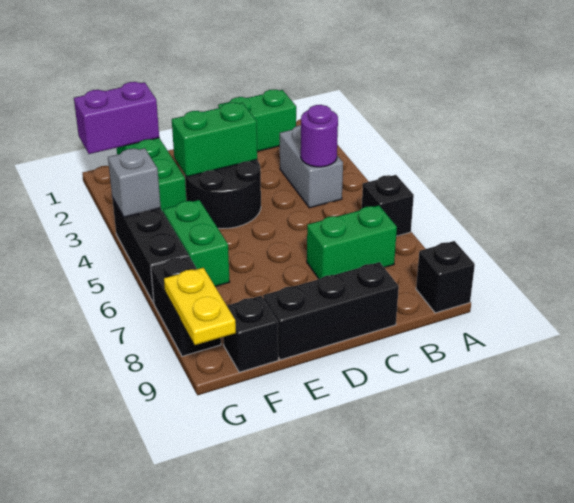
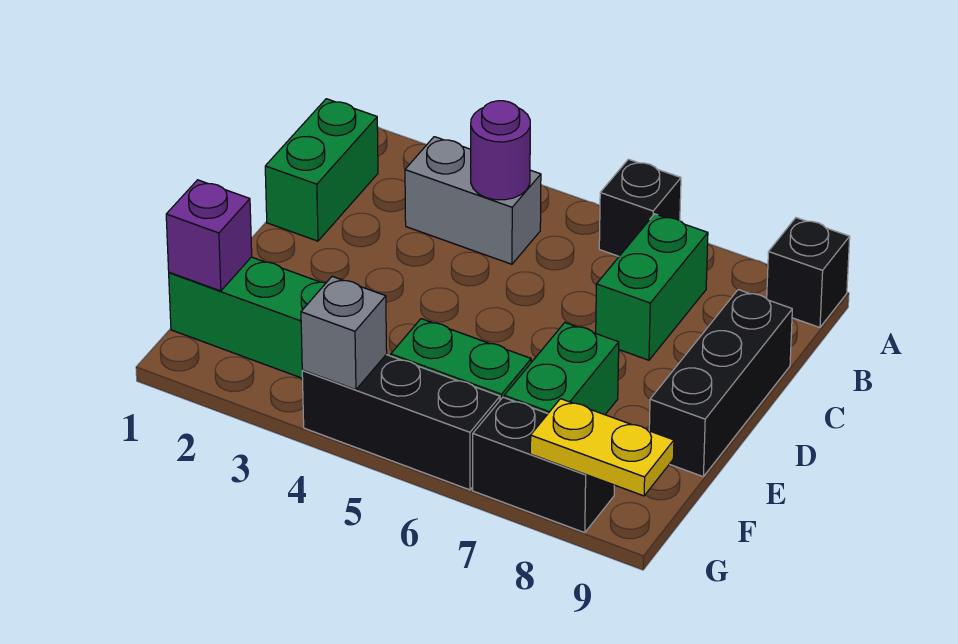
black 2x2 round brick [185,160,261,229] -> none
green 1x2 brick [172,102,257,177] -> green 1x2 brick moved to [504,323,619,415]
purple 1x2 brick [74,82,159,154] -> purple 1x1 brick [166,180,252,291]
black 1x1 brick [223,296,278,372] -> none

